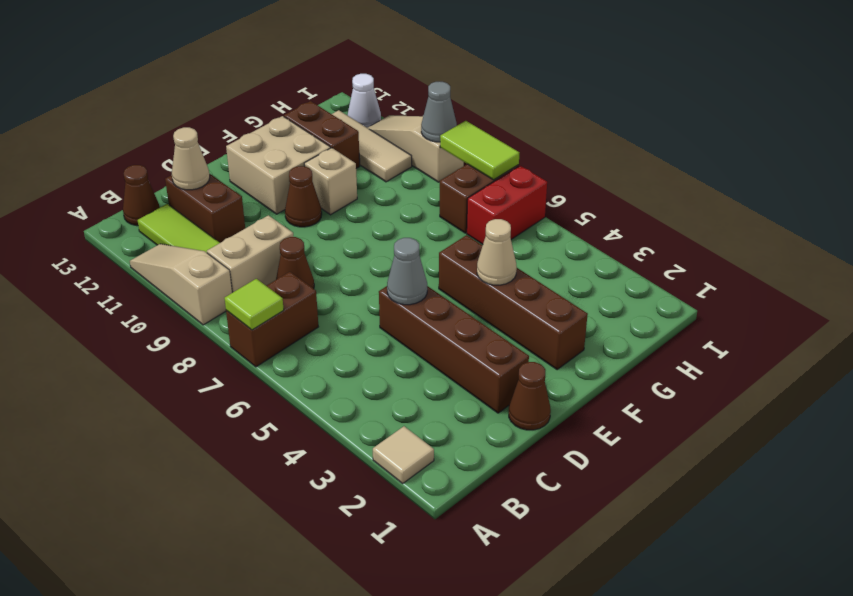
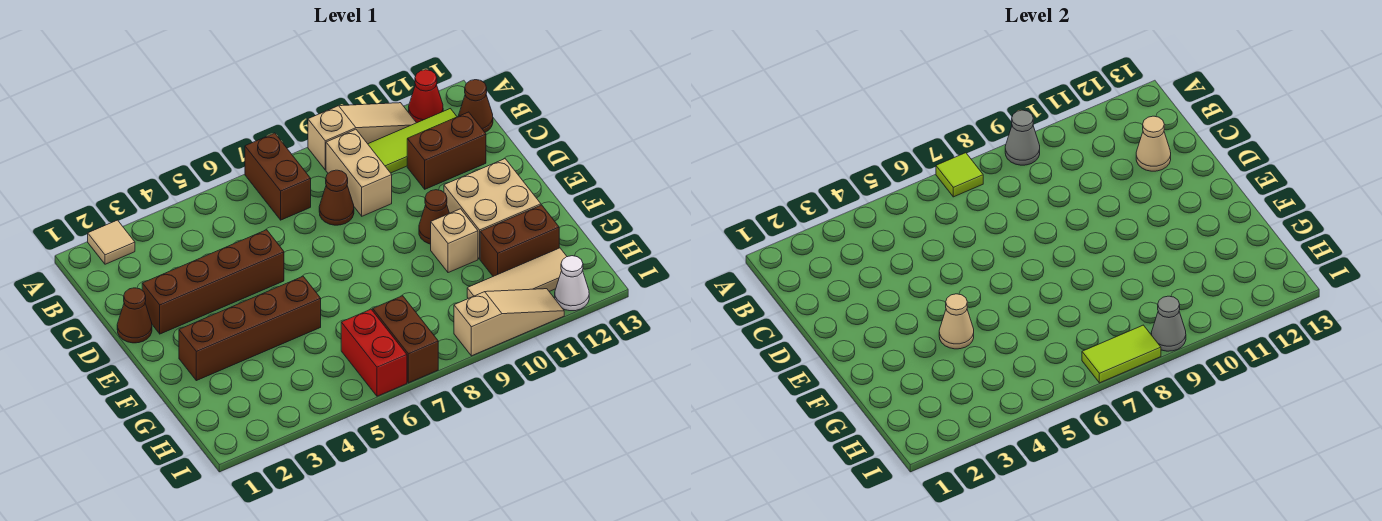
none -> red 1x1 cone [409,70,443,123]
grey 1x1 cone [387,238,427,305] -> grey 1x1 cone moved to [1005,110,1040,165]

